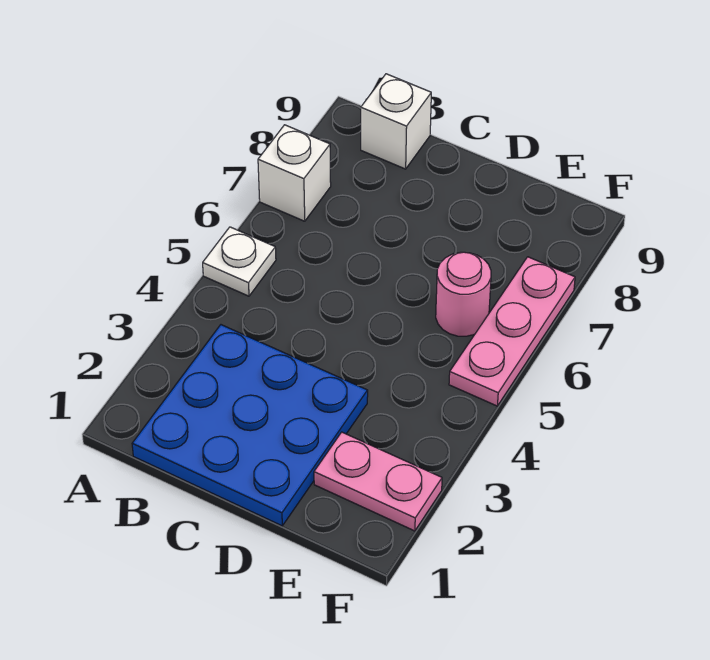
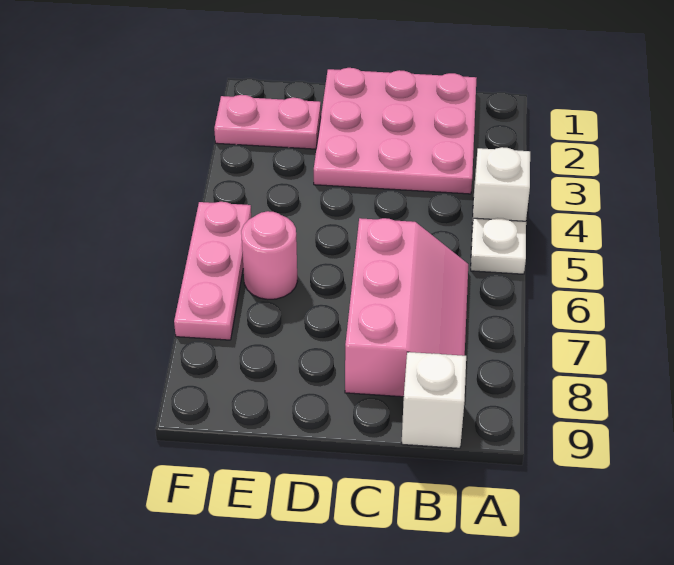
white 1x1 brick [258,125,331,221] -> white 1x1 brick moved to [472,147,530,228]
blue 3x3 plate [132,325,368,526] -> pink 3x3 plate [314,68,477,194]
none -> pink 2x3 slope [345,218,468,397]

